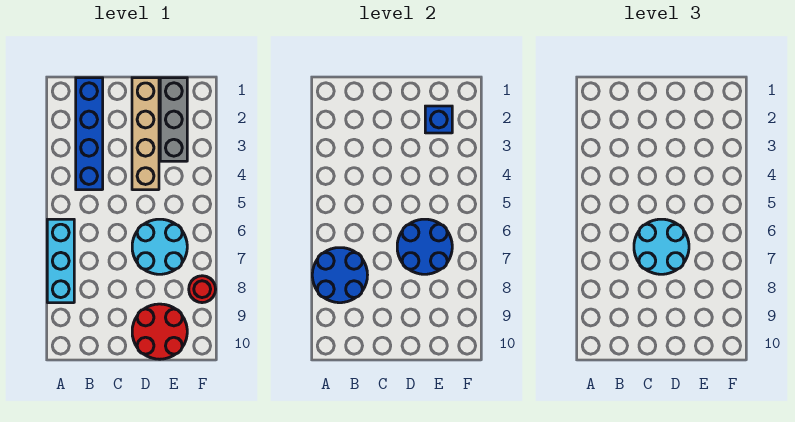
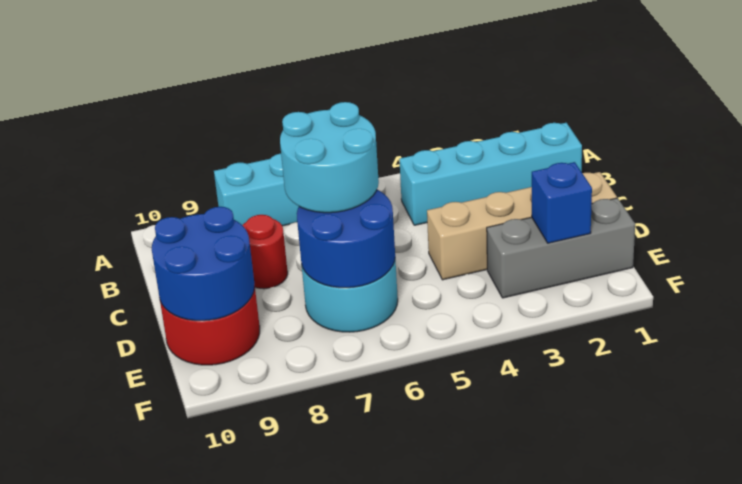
blue 2x2 round brick [312,248,367,303] -> blue 2x2 round brick moved to [152,207,254,321]
blue 1x4 brick [76,78,103,190] -> cyan 1x4 brick [399,123,582,225]
red 1x1 round brick [189,276,216,303] -> red 1x1 round brick moved to [242,215,288,289]

